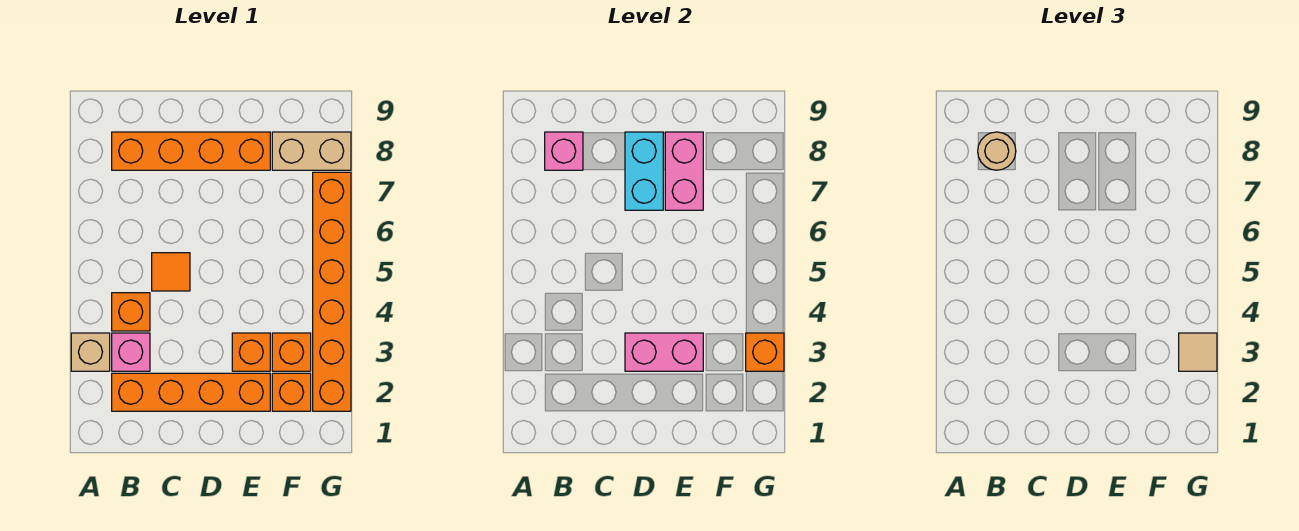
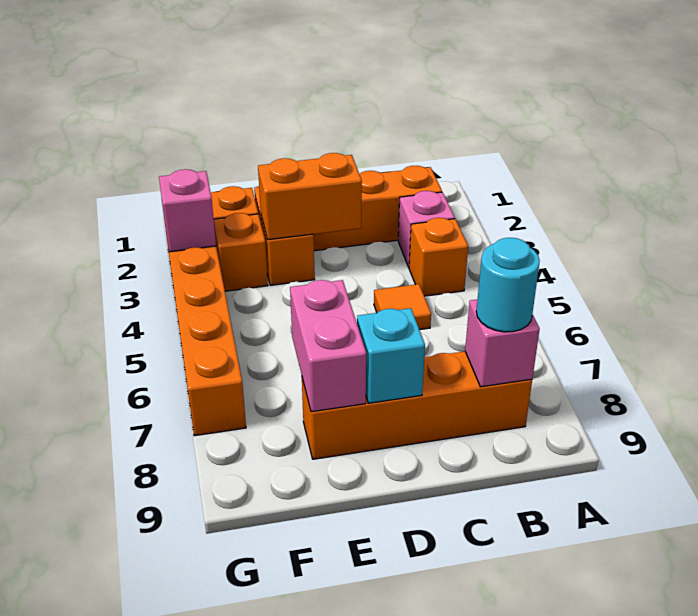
tan 1x1 brick [71,333,110,371] -> none
tan 1x1 round brick [978,132,1016,170] -> cyan 1x1 round brick [476,238,540,332]
pink 1x2 brick [625,333,703,371] -> orange 1x2 brick [258,153,362,240]
cyan 1x2 brick [625,132,663,210] -> cyan 1x1 brick [357,308,425,403]
tan 1x2 brick [272,132,351,170] -> none
orange 1x1 brick [746,333,784,371] -> pink 1x1 brick [159,169,216,252]
tan 1x1 tile [1179,333,1217,371] -> none

